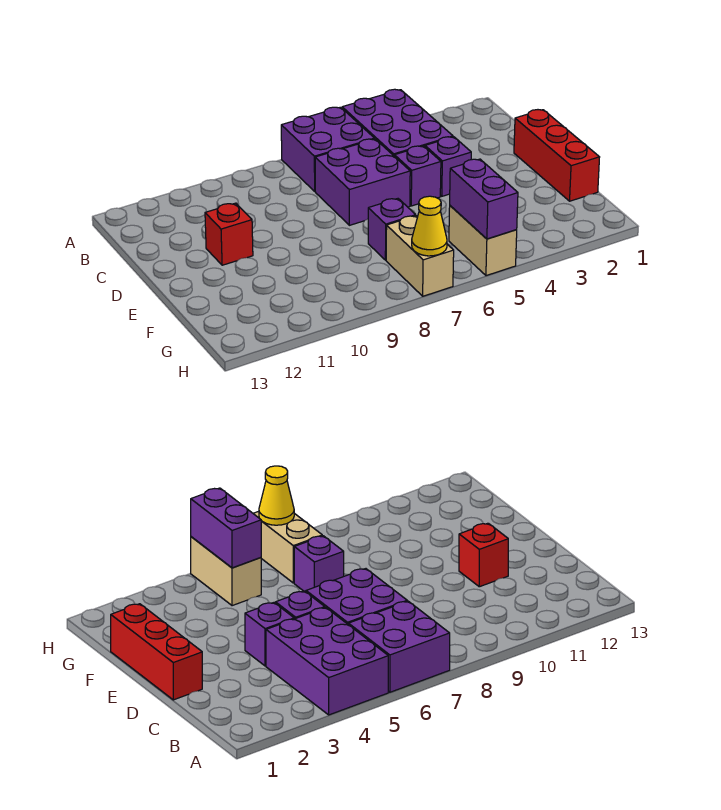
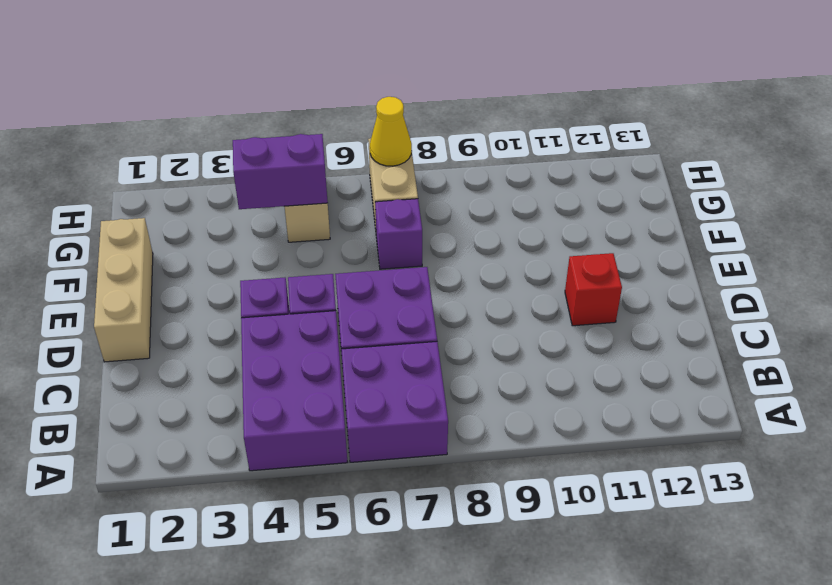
red 1x3 brick [514,110,600,201] -> tan 1x3 brick [94,218,153,362]
purple 1x2 brick [450,159,518,239] -> purple 1x2 brick turned to [233,134,328,209]

